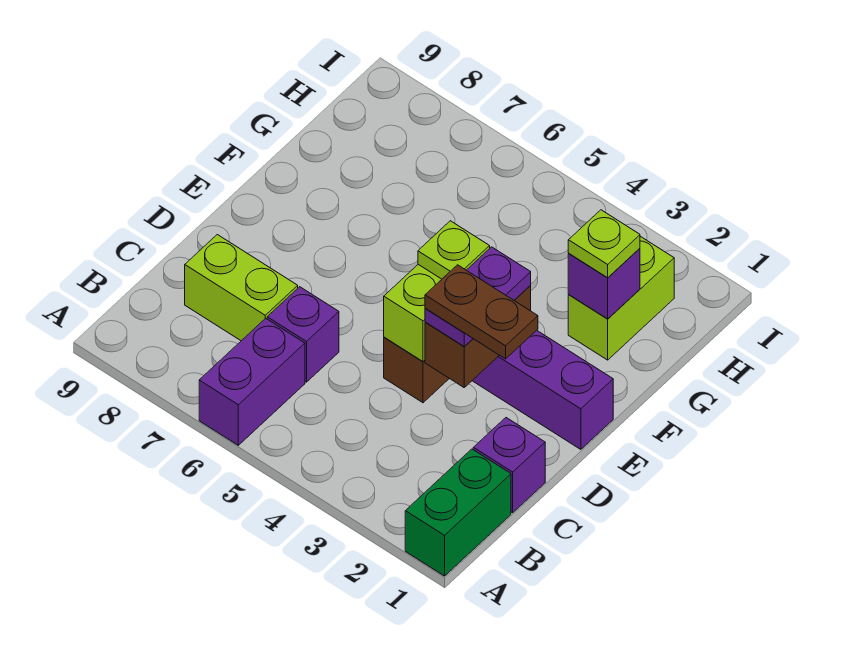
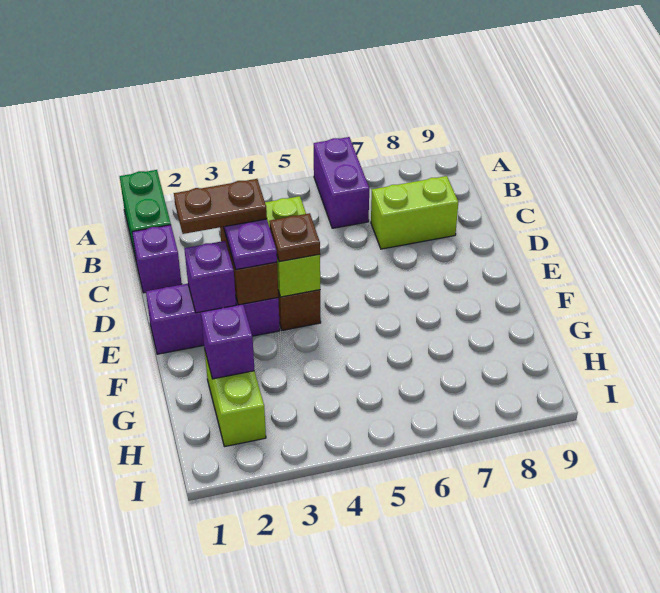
purple 1x1 brick [267,287,339,382] -> purple 1x1 brick moved to [184,241,236,313]
lime 1x1 plate [418,221,490,279] -> brown 1x1 plate [269,213,320,262]
lime 1x1 plate [568,210,640,278] -> none

